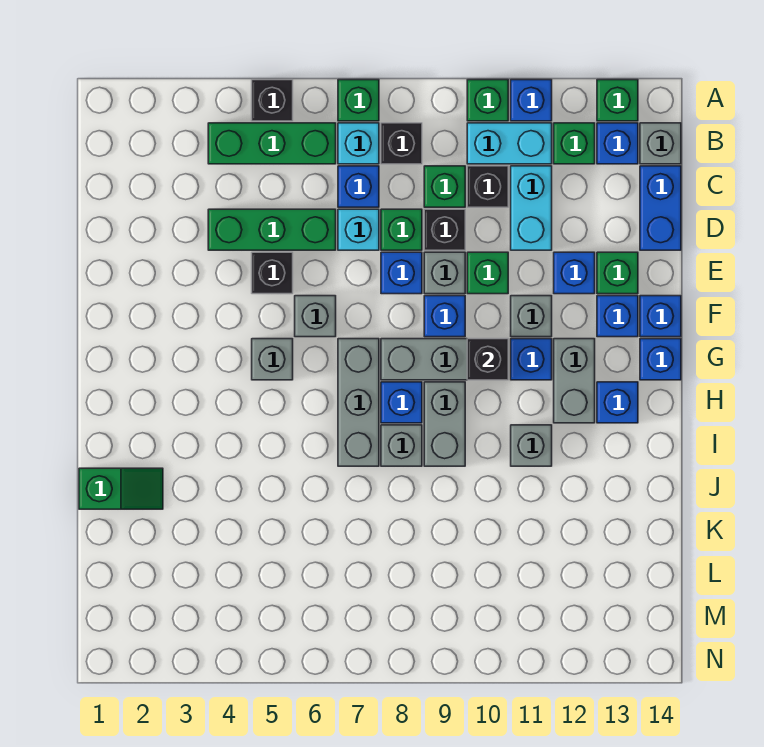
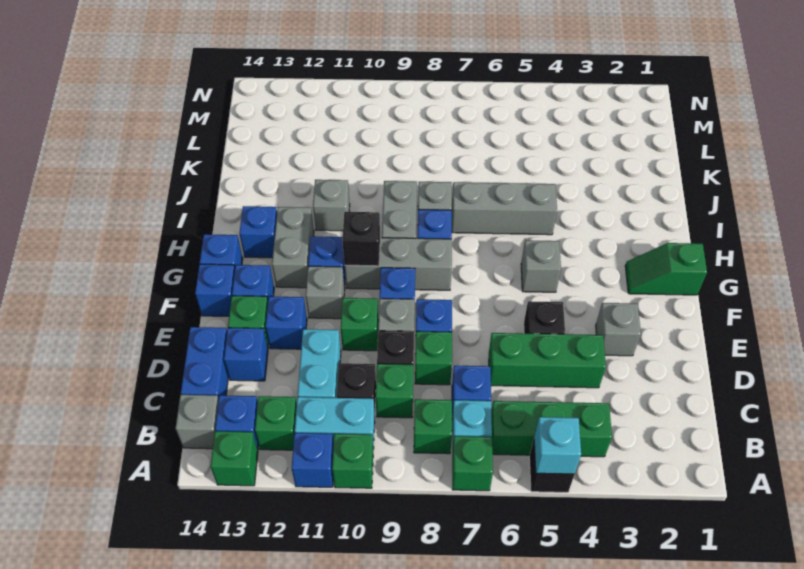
black 1x1 brick [381,123,422,164] -> green 1x1 brick [414,399,452,454]
cyan 1x1 brick [338,209,379,250] -> cyan 1x1 brick moved to [534,417,581,474]
none -> blue 1x1 brick [224,328,268,381]
grey 1x1 brick [295,296,336,337] -> grey 1x1 brick moved to [596,303,641,356]
grey 1x3 brick [338,339,379,466] -> grey 1x3 brick turned to [452,182,557,235]
green 1x2 slope [79,468,163,509] -> green 1x2 slope moved to [625,243,707,295]

